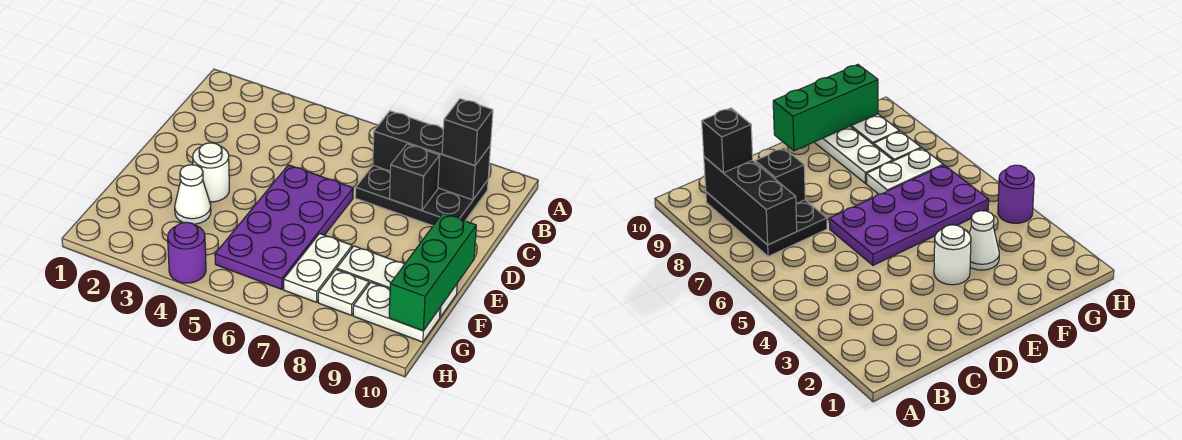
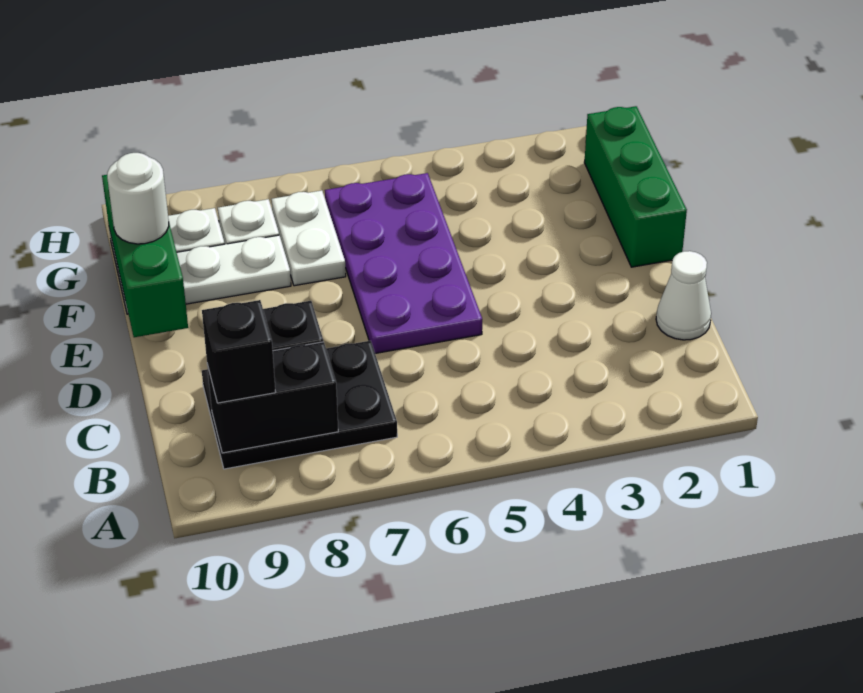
black 1x3 brick [373,111,491,200] -> black 1x2 brick [207,342,338,453]
none -> green 1x3 brick [584,106,687,267]
white 1x1 round brick [193,143,229,202] -> white 1x1 round brick moved to [107,153,169,244]
white 1x1 cone [175,165,211,224] -> white 1x1 cone moved to [656,251,711,340]
purple 1x1 round brick [168,222,206,283] -> none

